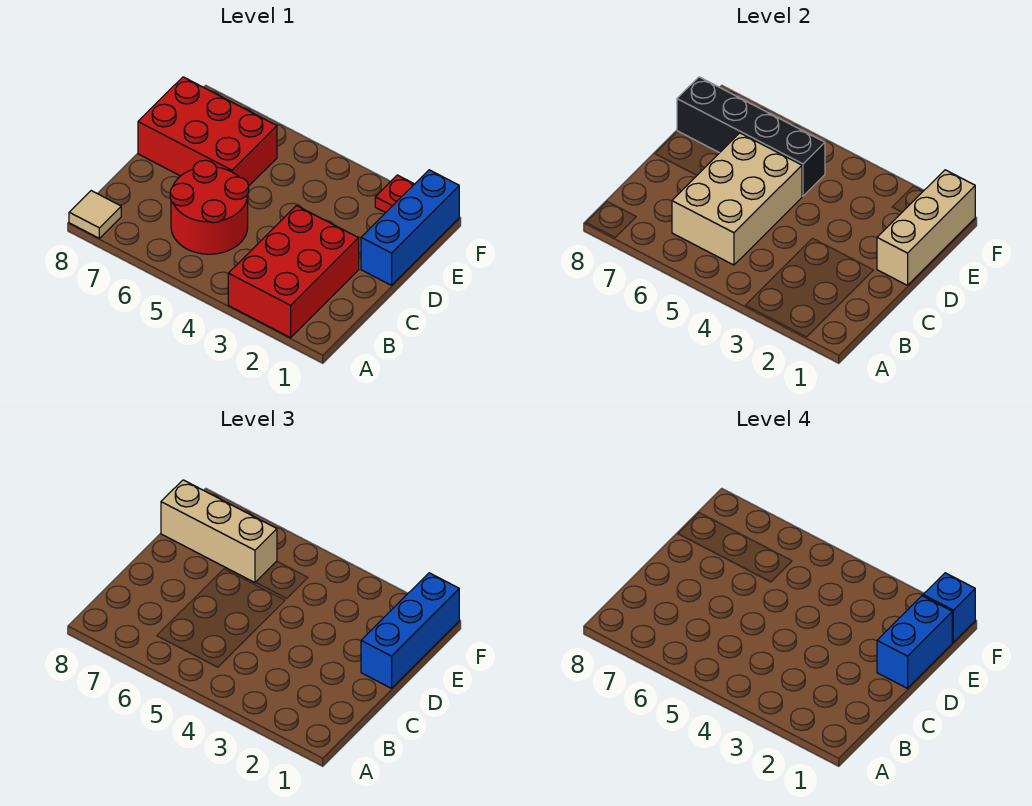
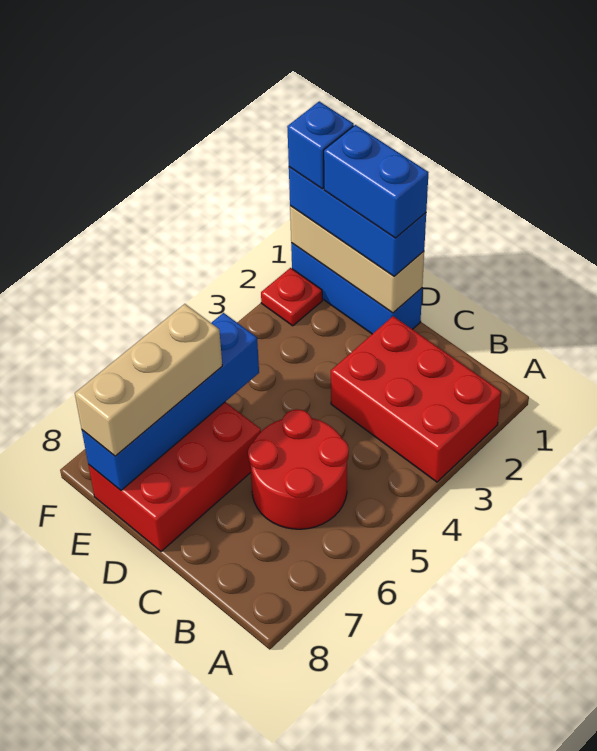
tan 1x1 tile [69,191,121,238] -> none
tan 2x3 brick [672,133,802,265] -> none
black 1x4 brick [677,77,825,196] -> blue 1x4 brick [82,313,259,490]

